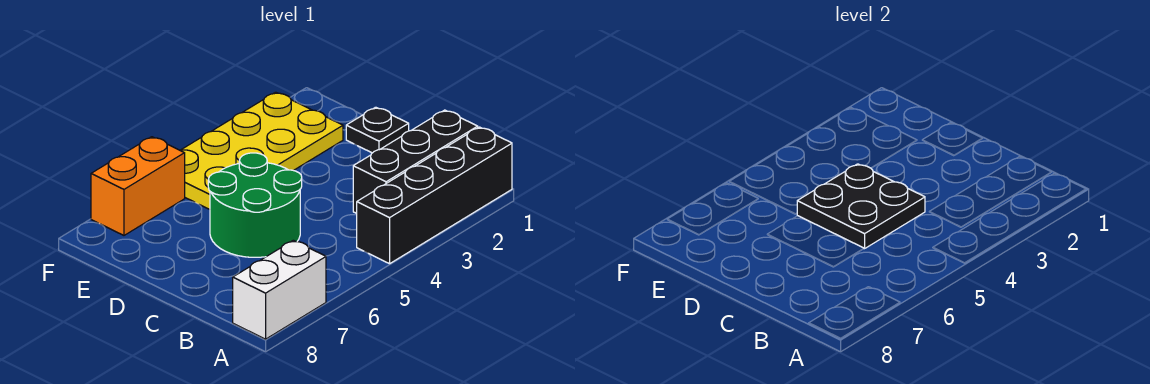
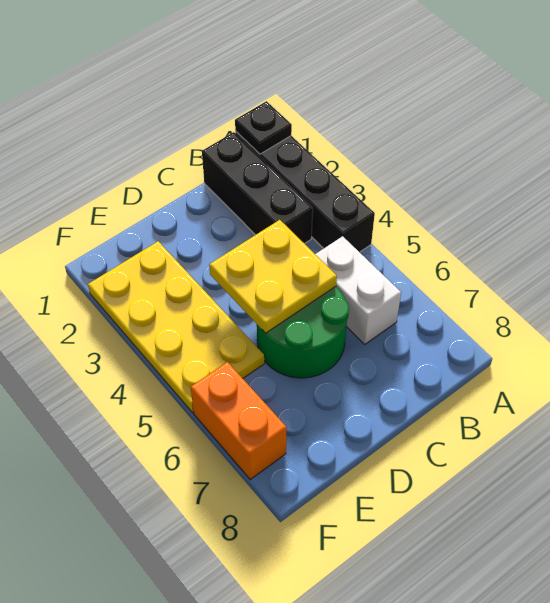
white 1x2 brick [233,240,326,339] -> white 1x2 brick moved to [315,236,401,344]
black 2x2 plate [797,164,925,249] -> yellow 2x2 plate [209,220,337,333]
black 1x1 plate [346,107,409,153] -> black 1x1 plate moved to [235,101,292,154]

